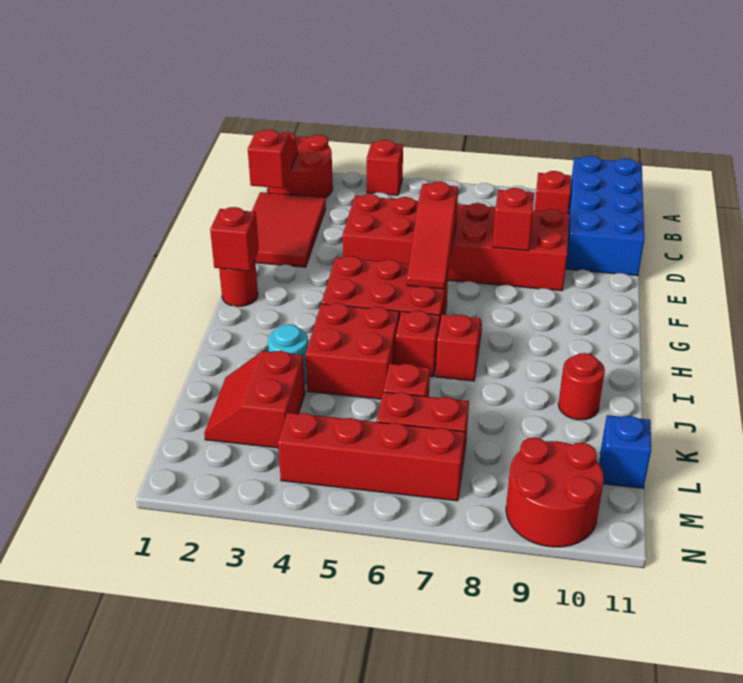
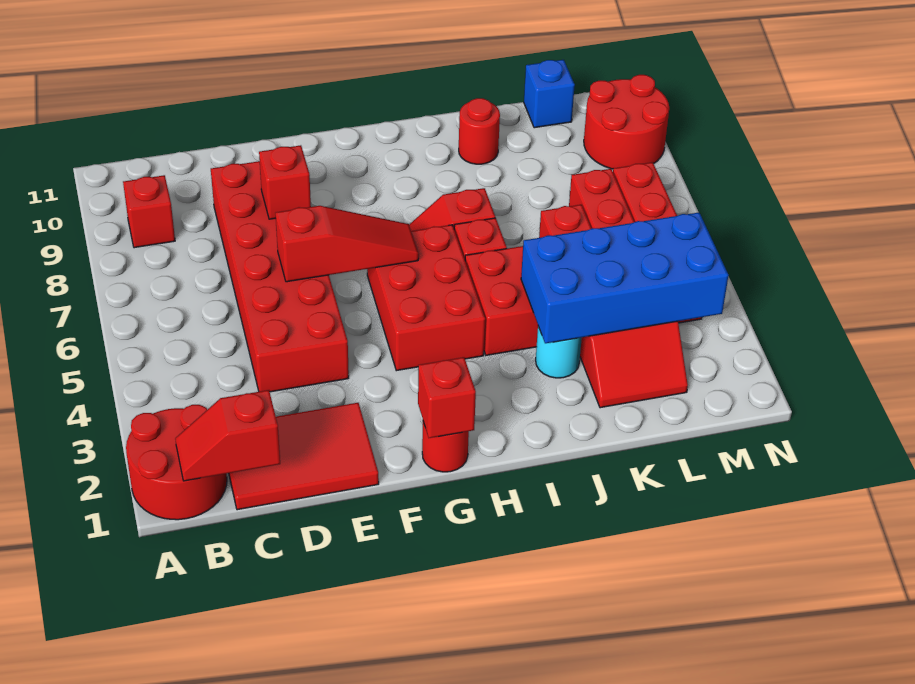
red 1x1 brick [366,140,403,195] -> none
blue 2x4 brick [566,156,644,276] -> blue 2x4 brick moved to [521,213,729,343]

